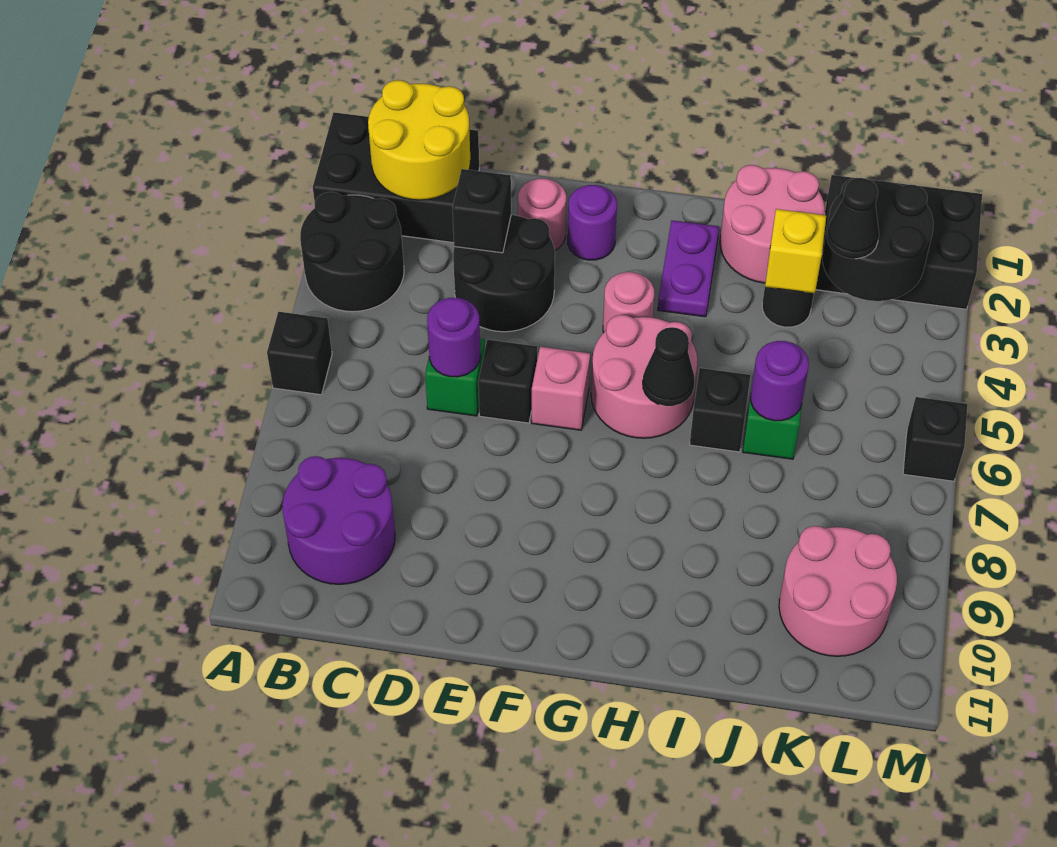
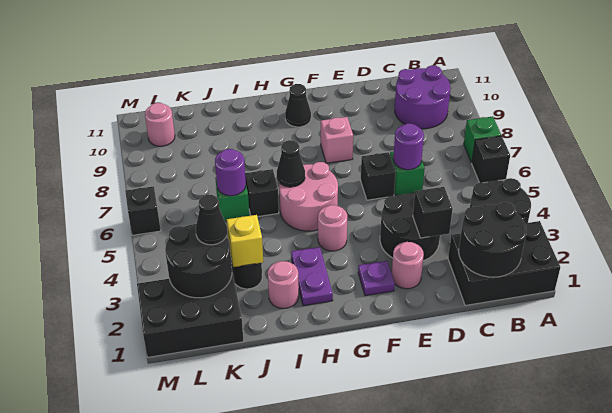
none -> green 1x1 brick [464,116,501,163]
yellow 2x2 round brick [368,80,470,200] -> black 2x2 round brick [459,202,526,277]
purple 1x1 round brick [568,185,617,260] -> purple 1x1 plate [358,261,395,296]
pink 1x1 brick [532,347,590,430] -> pink 1x1 brick moved to [321,117,353,163]
none -> black 1x1 cone [285,84,311,127]
pink 2x2 round brick [720,165,825,283] -> pink 1x1 round brick [268,261,299,309]
pink 2x2 round brick [779,526,897,656] -> pink 1x1 round brick [145,103,175,146]

